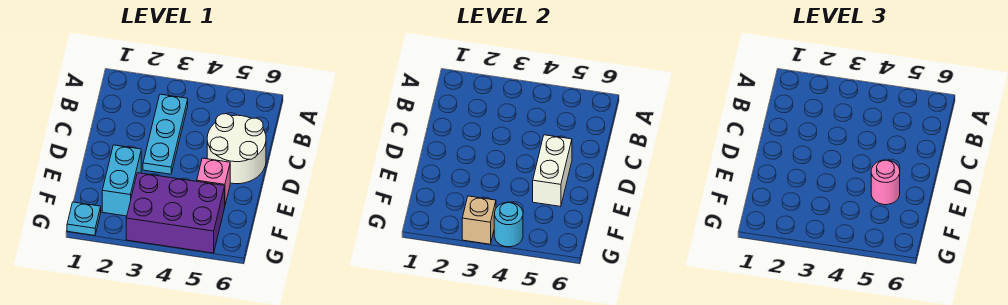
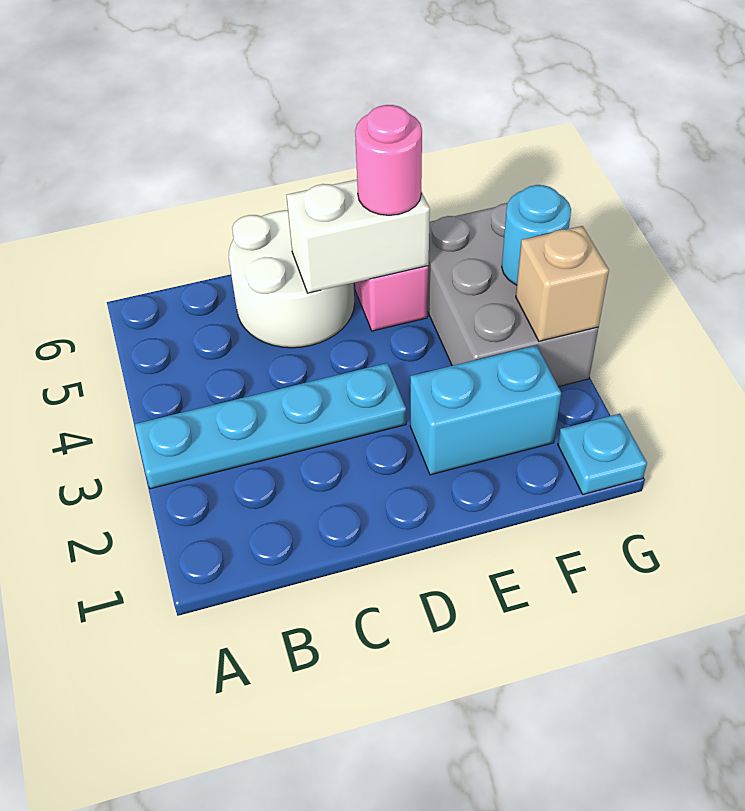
cyan 1x3 plate [143,94,188,174] -> cyan 1x4 plate [135,363,406,489]
purple 2x3 brick [126,173,225,253] -> grey 2x3 brick [428,203,598,387]

